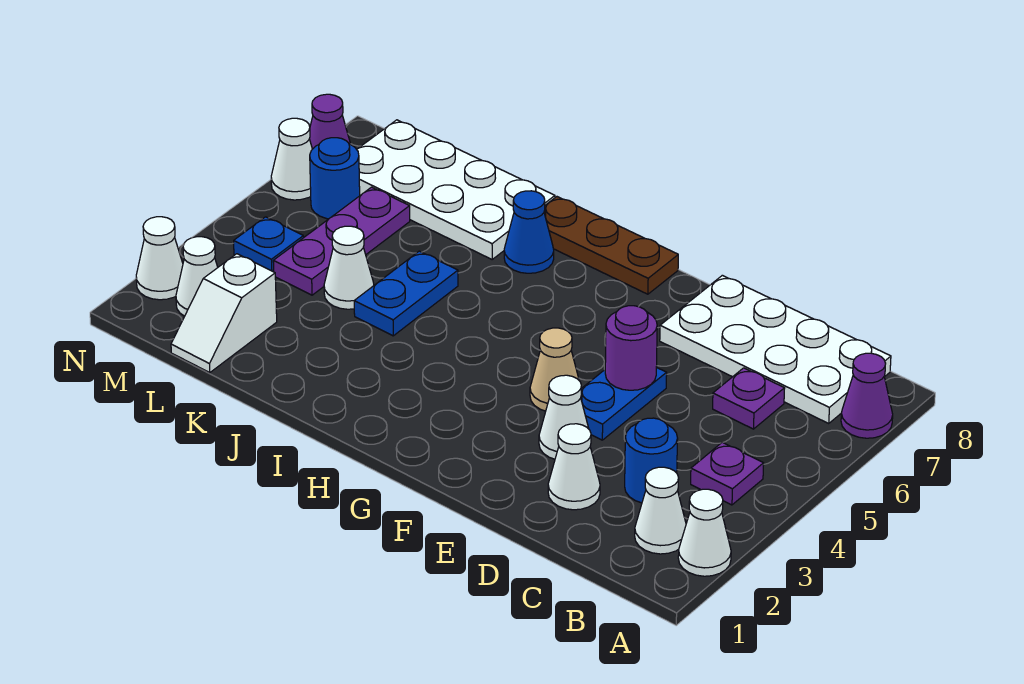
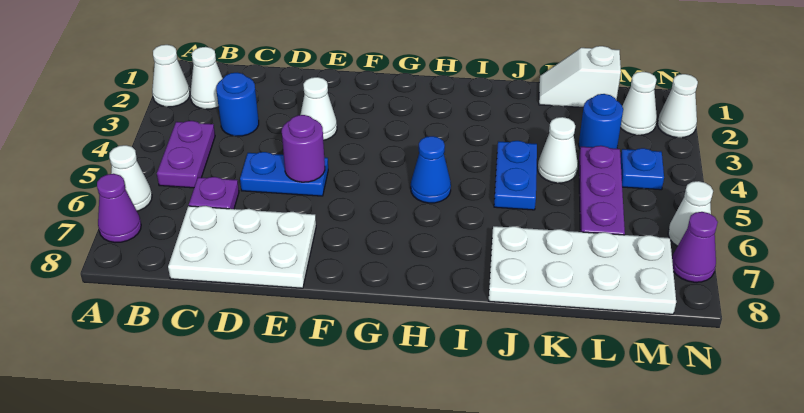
purple 1x1 plate [691,442,764,505] -> purple 1x2 plate [157,121,215,188]
white 2x4 plate [660,275,891,423] -> white 2x3 plate [168,206,316,288]
white 1x1 cone [548,424,600,510] -> white 1x1 cone moved to [109,145,152,211]
blue 1x2 plate [581,367,667,440] -> blue 1x2 plate turned to [240,152,328,196]
tan 1x1 cone [530,328,579,411] -> none
brown 1x3 plate [544,197,678,294] -> none
blue 1x1 cone [504,191,554,273] -> blue 1x1 cone moved to [411,136,451,203]
white 1x2 slope [171,254,277,372] -> white 1x2 slope turned to [539,46,621,107]
blue 1x1 round brick [310,138,360,219] -> blue 1x1 round brick moved to [579,94,623,149]

